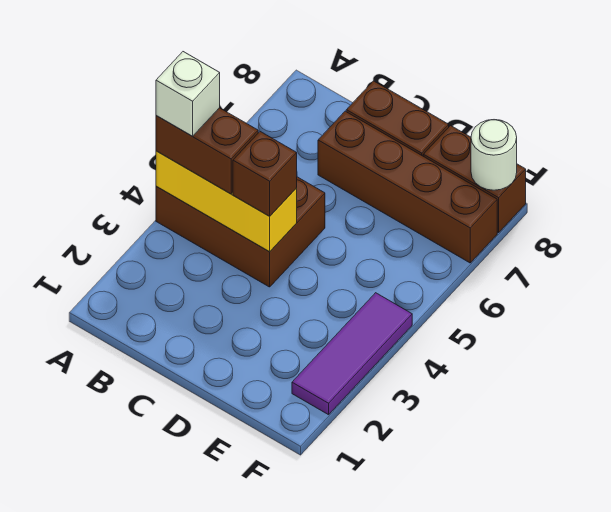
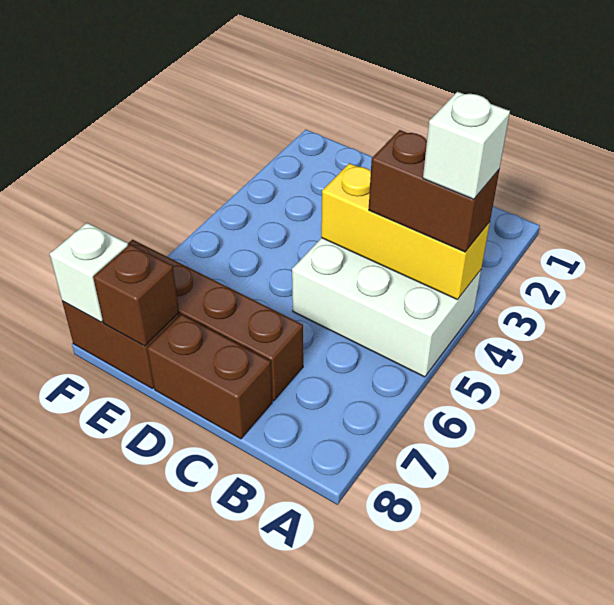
brown 2x3 brick [156,177,325,287] -> white 2x3 brick [292,238,481,377]
brown 1x1 brick [233,132,297,216] -> brown 1x1 brick moved to [93,244,179,346]
purple 1x3 tile [292,293,412,415] -> none
white 1x1 round brick [471,120,517,190] -> white 1x1 brick [50,223,128,322]

